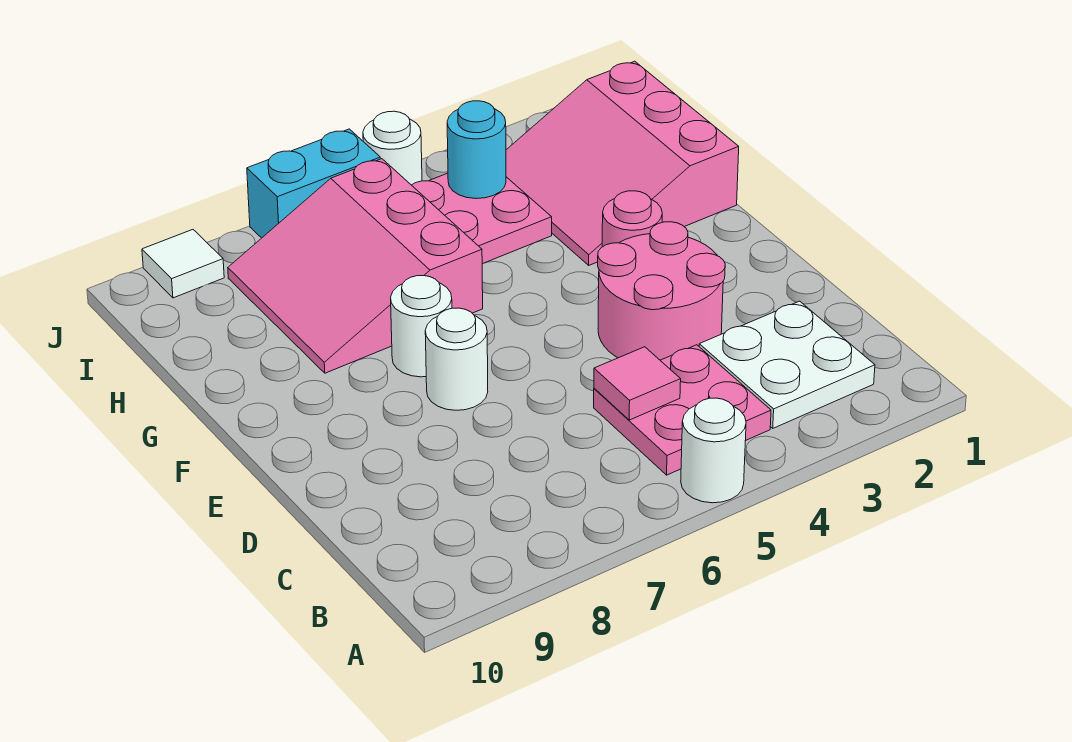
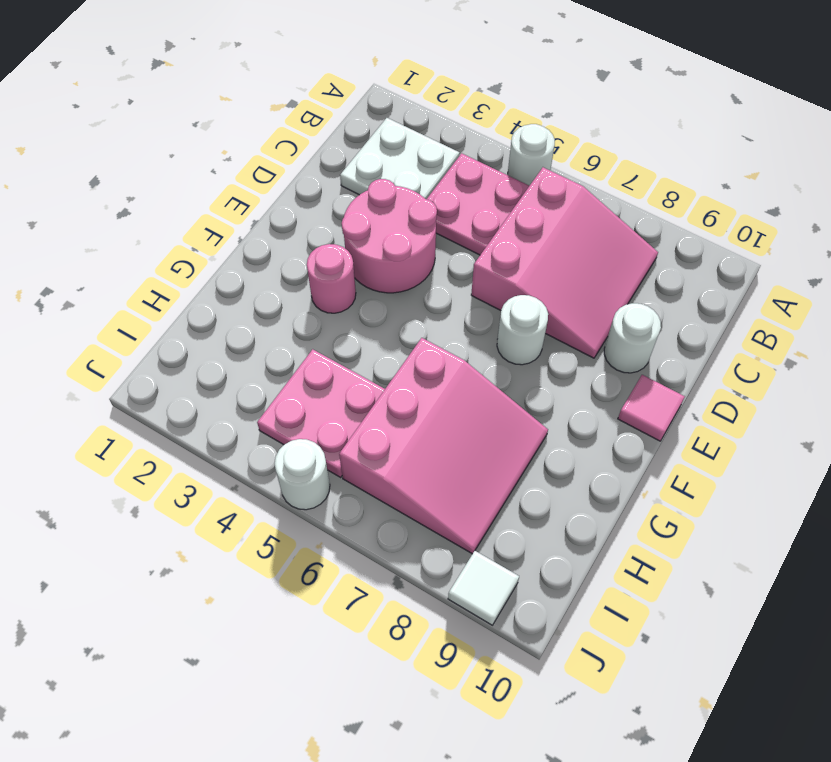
pink 1x1 tile [594,347,681,420] -> pink 1x1 tile moved to [618,375,685,441]
white 1x1 round brick [391,276,452,377] -> white 1x1 round brick moved to [604,303,661,373]
pink 3x3 slope [506,61,739,265] -> pink 3x3 slope moved to [471,167,658,358]
cyan 1x1 round brick [447,101,506,199] -> none
cyan 1x2 brick [247,129,380,238] -> none

